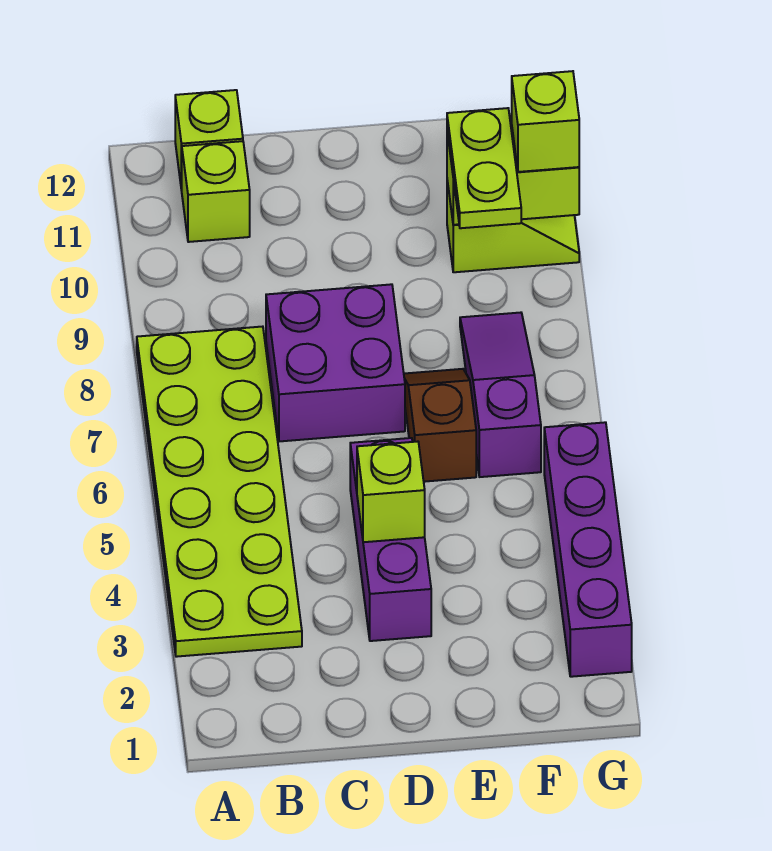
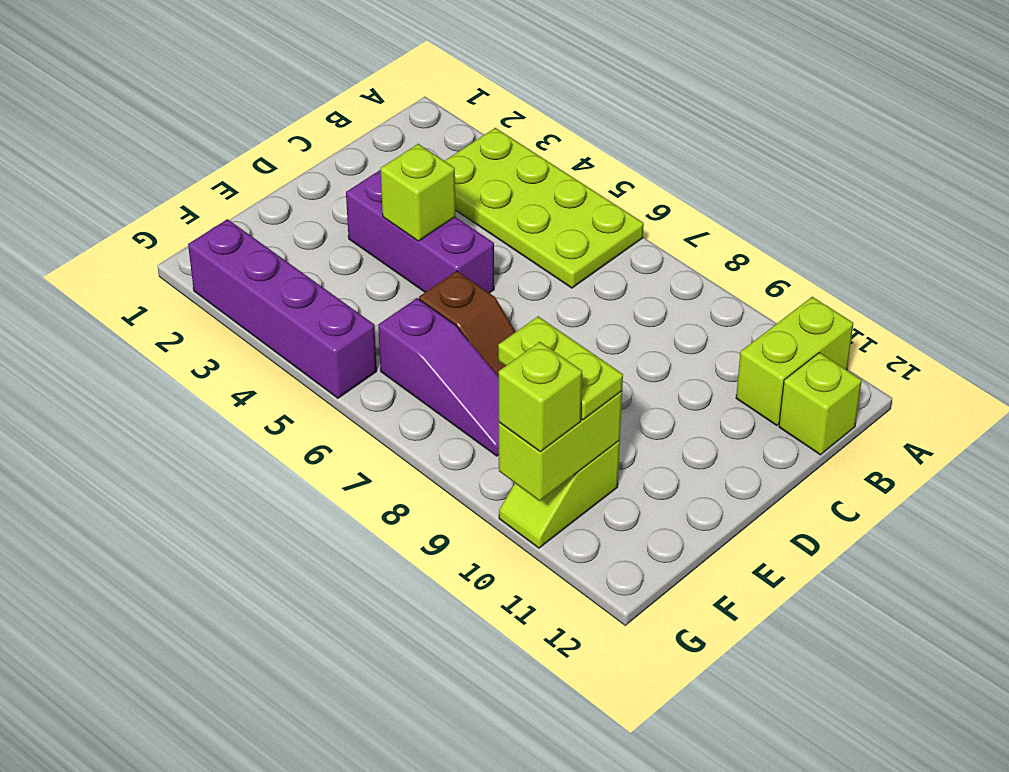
lime 2x6 plate [137,327,302,657] -> lime 2x4 plate [445,128,644,288]
lime 1x1 brick [182,141,250,242] -> lime 1x2 brick [736,297,853,426]
purple 2x2 brick [266,284,405,441] -> none

